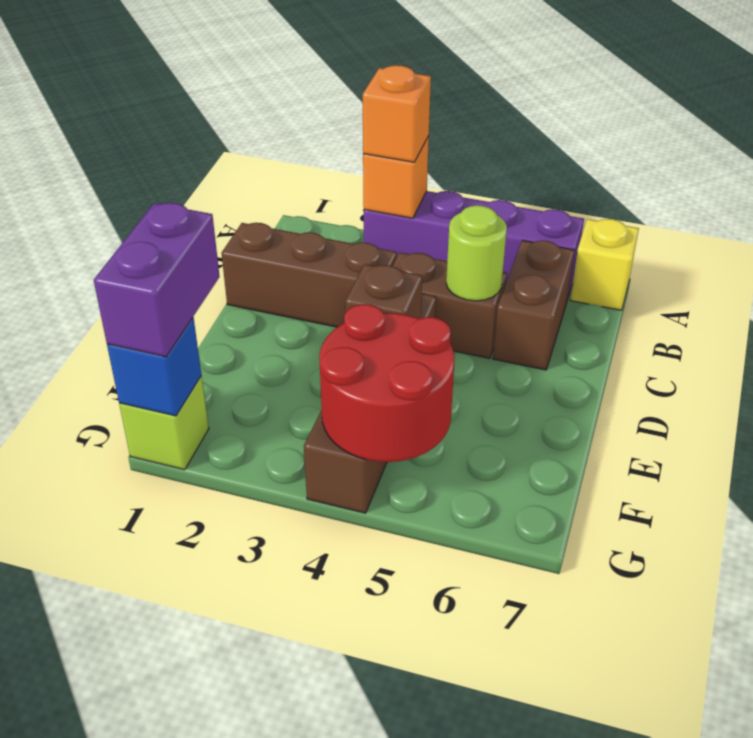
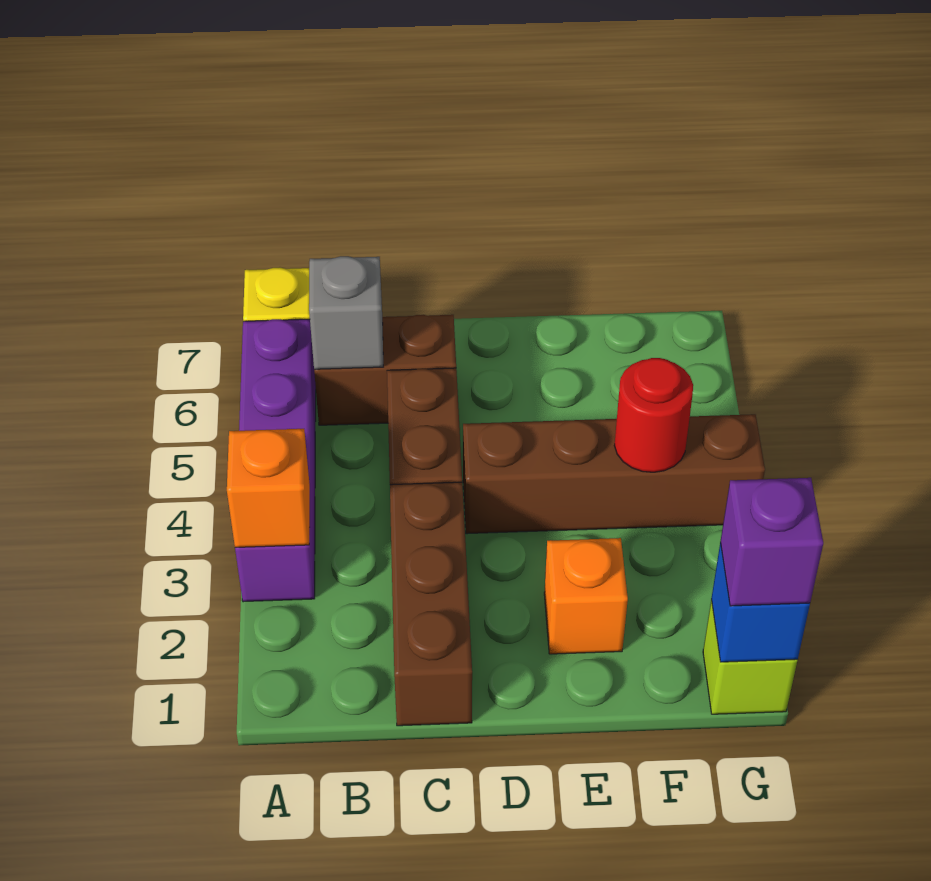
orange 1x1 brick [363,65,431,162] -> orange 1x1 brick moved to [544,538,628,654]
none -> grey 1x1 brick [309,256,383,369]
lime 1x1 round brick [446,205,507,301] -> none
brown 1x1 brick [345,264,422,319] -> none
purple 1x2 brick [94,203,220,357] -> purple 1x1 brick [720,478,823,606]
red 2x2 round brick [319,304,455,462] -> red 1x1 round brick [614,358,693,472]

